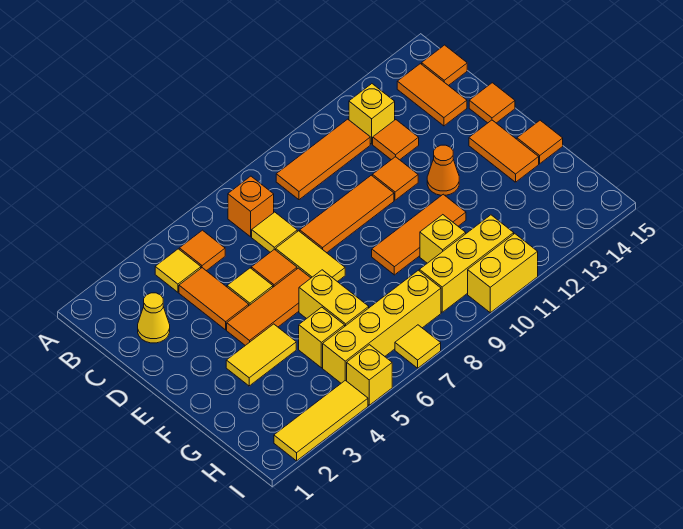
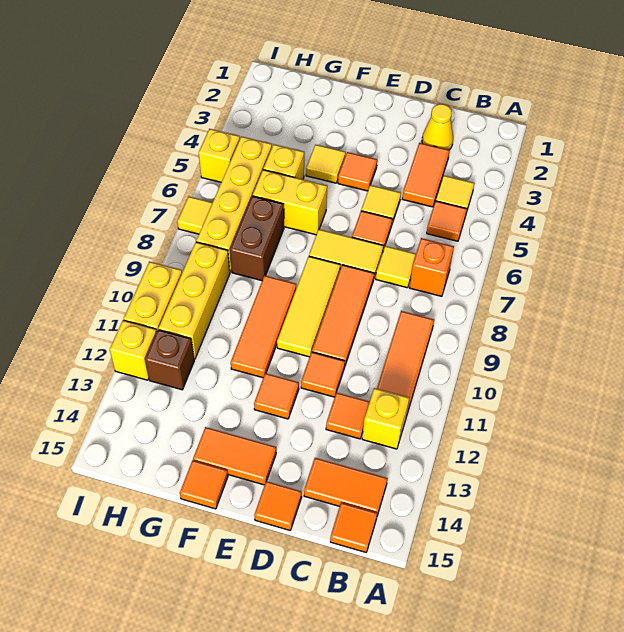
orange 1x2 tile [179,268,249,330] -> orange 1x2 tile turned to [402,143,450,207]
orange 1x3 tile [227,268,311,345] -> orange 1x1 tile [338,152,377,191]
orange 1x1 cone [427,145,459,195] -> orange 1x1 tile [254,373,299,419]
yellow 1x2 tile [226,324,296,386] -> yellow 1x1 tile [306,144,345,183]
none -> brown 1x2 brick [230,196,284,281]
yellow 1x1 brick [420,215,466,263] -> yellow 1x1 brick moved to [110,320,156,380]
none -> brown 1x1 brick [145,330,194,390]
yellow 1x3 tile [274,380,368,461] -> yellow 1x3 tile moved to [277,256,340,357]

